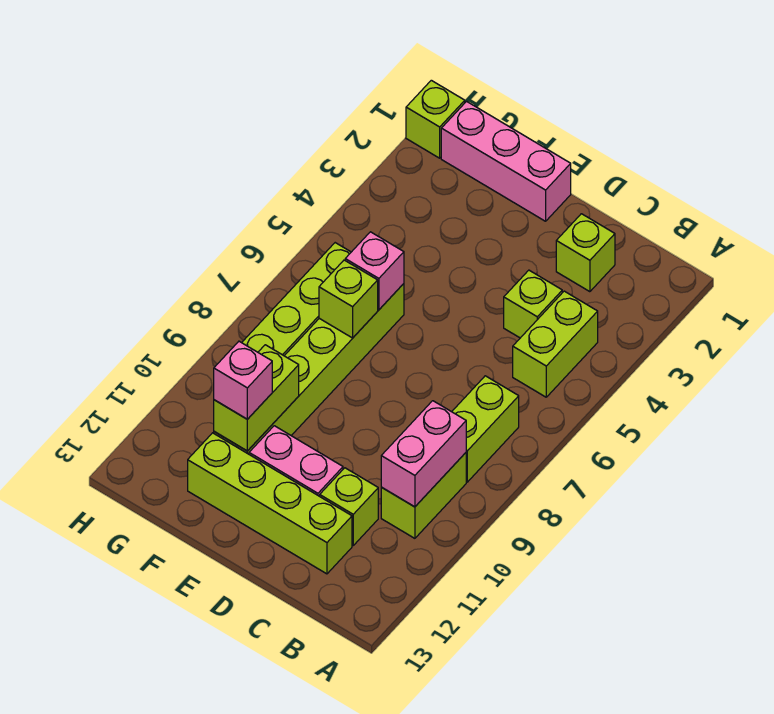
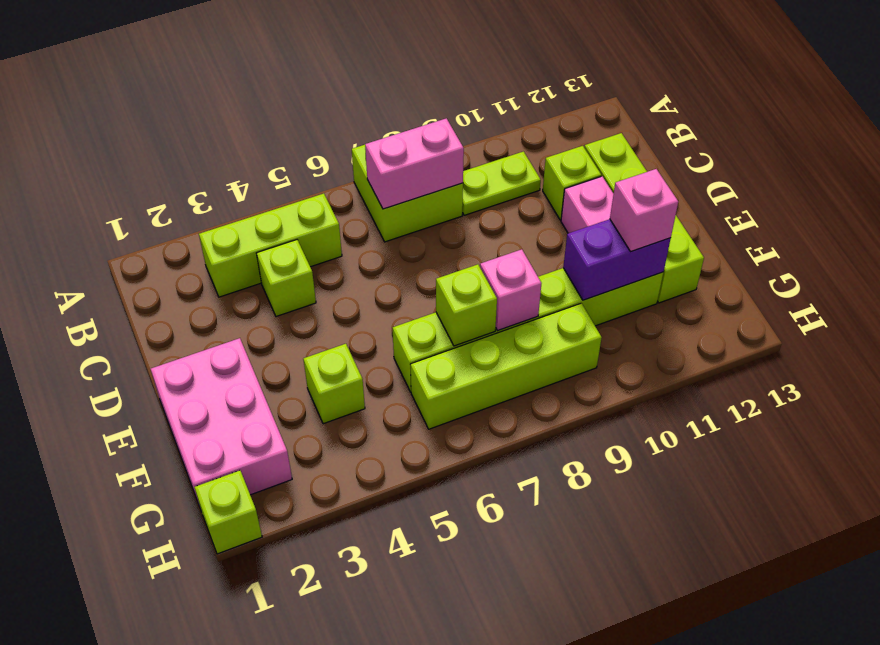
lime 1x2 brick [513,291,598,397] -> lime 1x3 brick [199,194,342,297]
lime 1x2 brick [452,376,519,482] -> lime 2x2 brick [352,145,463,242]
lime 1x2 brick [381,453,466,538] -> lime 1x2 plate [462,152,541,215]
pink 1x2 brick [381,401,466,507] -> pink 1x2 brick moved to [365,118,464,209]
lime 1x1 brick [556,214,615,292] -> lime 1x1 brick moved to [303,344,365,424]
pink 1x3 brick [441,101,571,221] -> pink 2x3 brick [151,338,292,507]
pink 1x1 brick [345,232,404,310] -> pink 1x1 brick moved to [480,249,541,331]
lime 1x2 brick [214,345,299,451] -> purple 1x2 brick [563,219,671,300]

